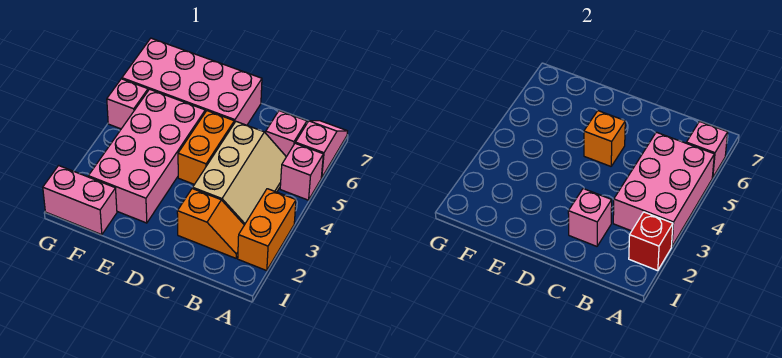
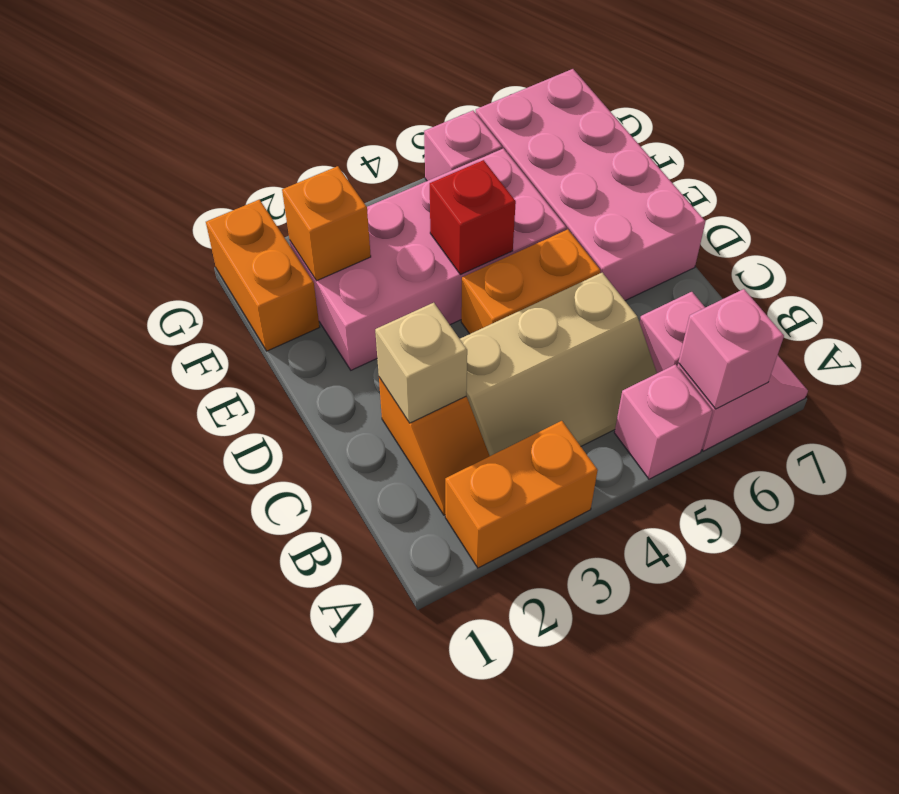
red 1x1 brick [629,212,673,271] -> red 1x1 brick moved to [430,160,516,274]
pink 2x3 brick [613,132,714,247] -> none
pink 1x1 brick [568,189,612,246] -> tan 1x1 brick [375,303,467,423]
orange 1x1 brick [584,111,625,166] -> orange 1x1 brick moved to [282,166,371,281]
pink 1x2 brick [43,166,117,235] -> orange 1x2 brick [206,200,320,351]

